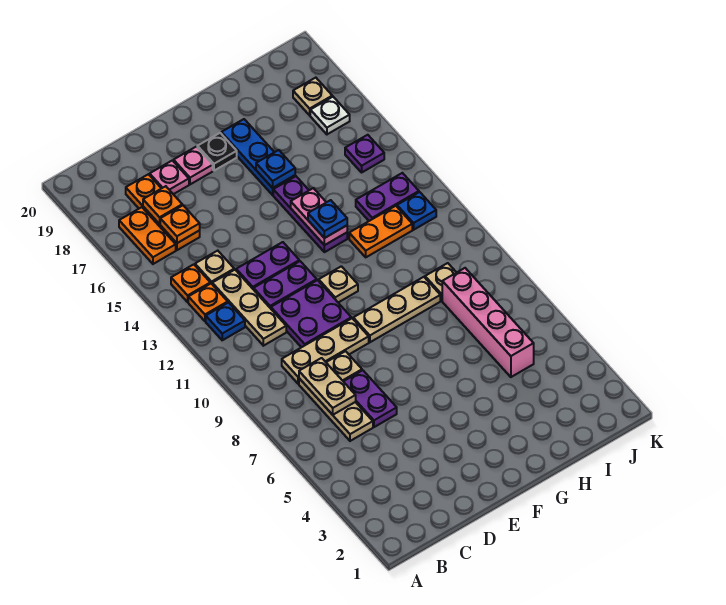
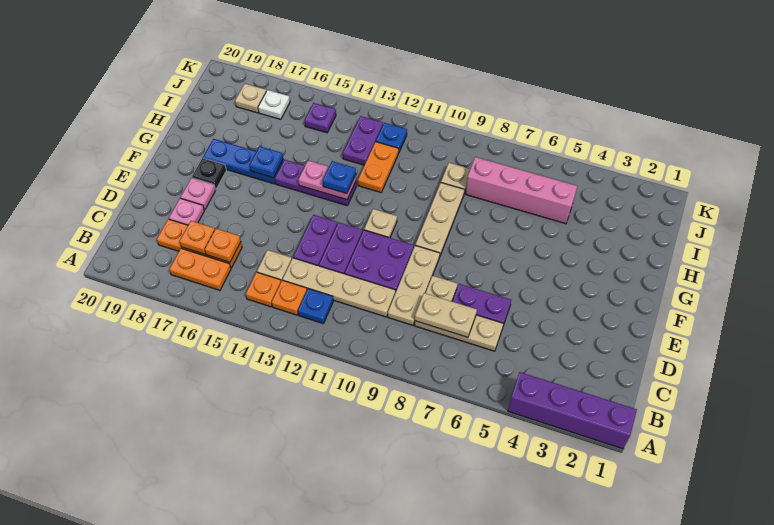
none -> purple 1x4 brick [508,372,637,449]
tan 1x3 plate [212,270,286,346] -> tan 1x4 plate [283,258,395,317]

